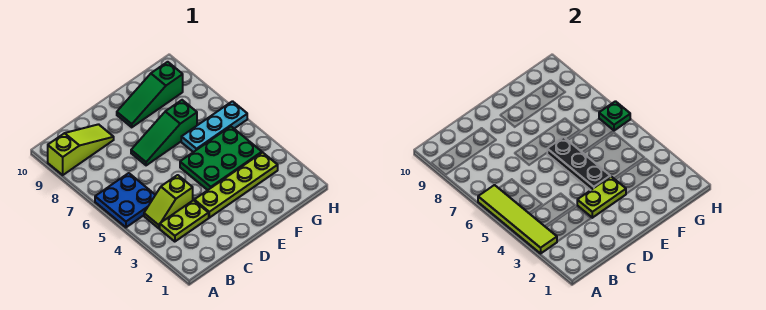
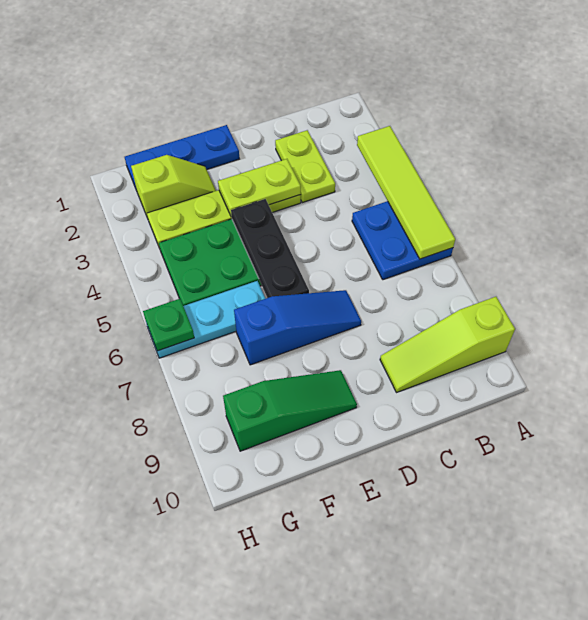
lime 1x2 plate [160,200,209,242] -> lime 1x2 plate turned to [275,130,335,203]
lime 1x2 slope [144,175,193,228] -> lime 1x2 slope moved to [131,155,216,218]
green 1x3 slope [131,100,197,165] -> blue 1x3 slope [234,290,361,365]
none -> blue 1x3 plate [125,125,239,190]

